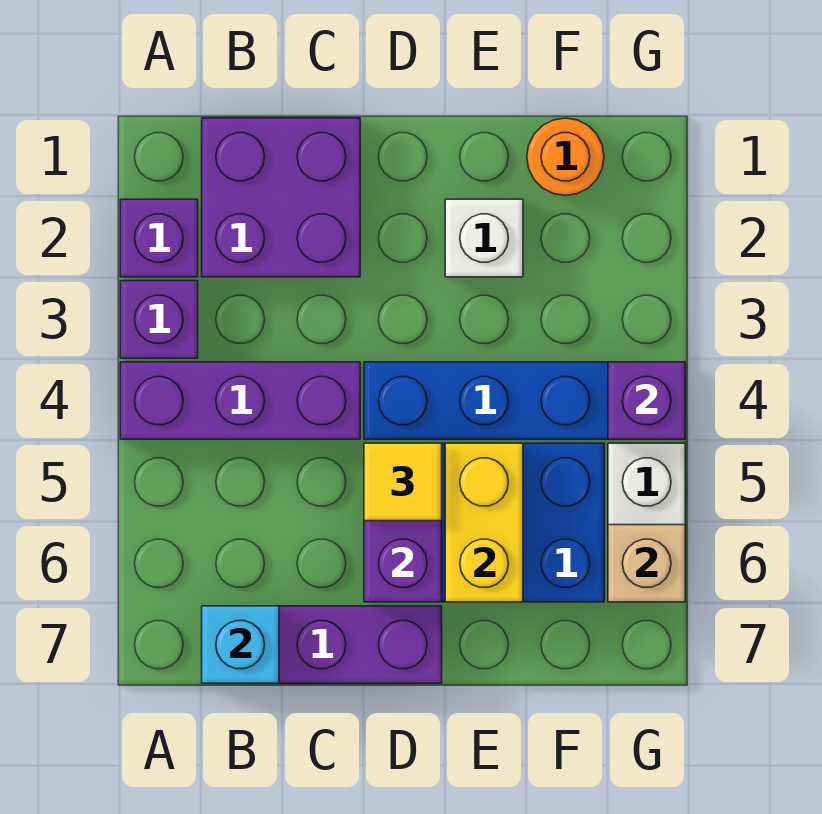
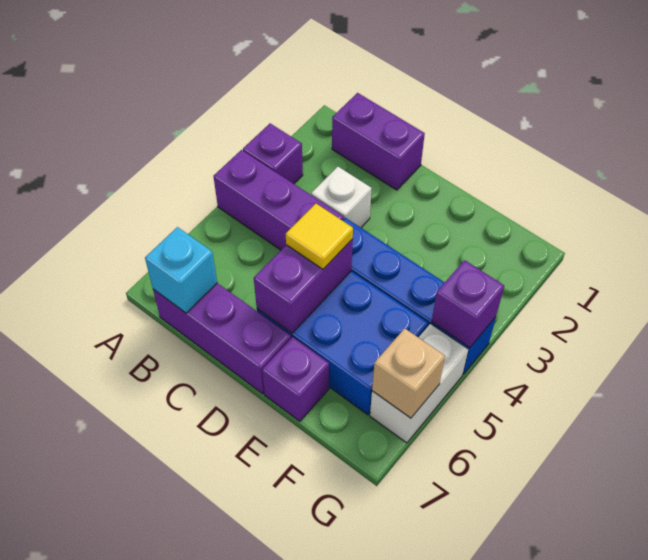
purple 1x1 brick [120,199,198,277] -> purple 1x1 brick moved to [262,337,329,421]
purple 2x2 brick [202,118,360,277] -> purple 1x2 brick [332,93,425,190]
white 1x1 brick [445,199,523,277] -> white 1x1 brick moved to [311,167,372,228]
yellow 1x2 brick [445,443,523,602] -> none
orange 1x1 round brick [527,118,604,196] -> none

